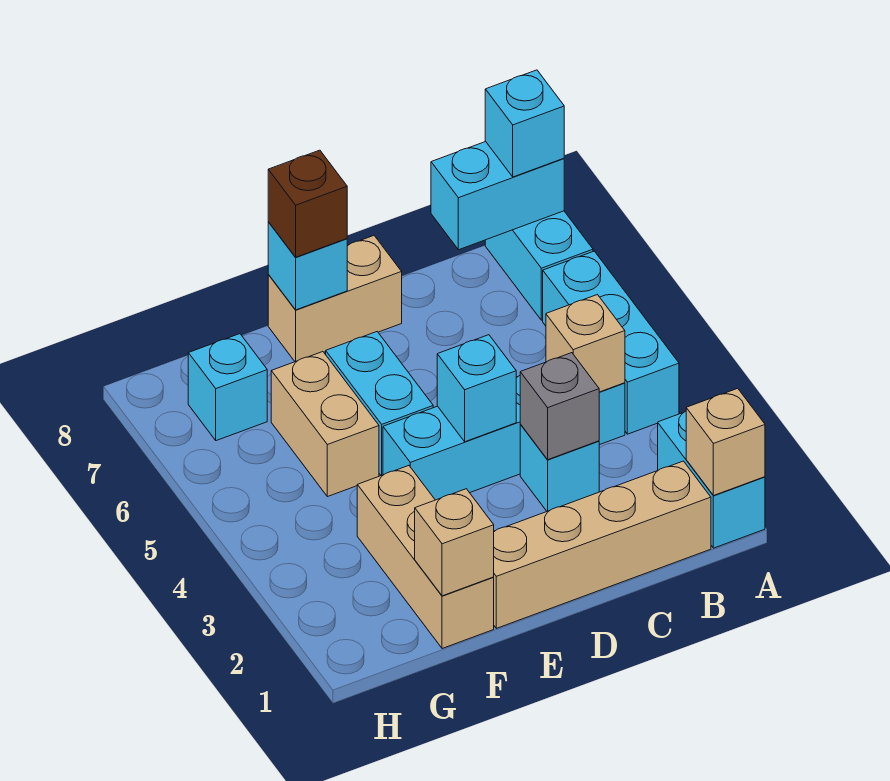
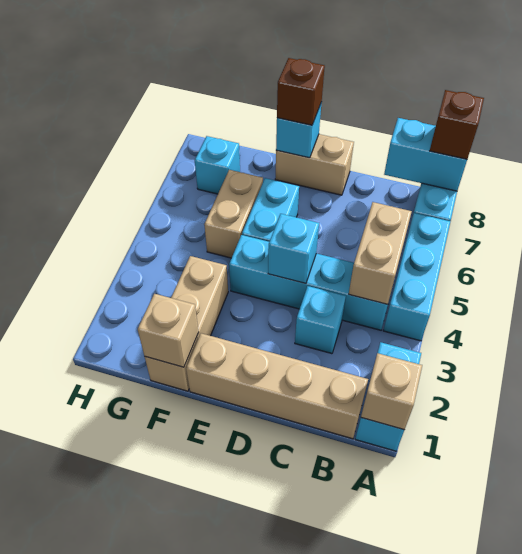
cyan 1x1 brick [485,70,564,177] -> brown 1x1 brick [430,90,484,159]
tan 1x1 brick [546,295,625,392] -> tan 1x2 brick [349,202,412,305]
grey 1x1 brick [520,353,599,460] -> none

